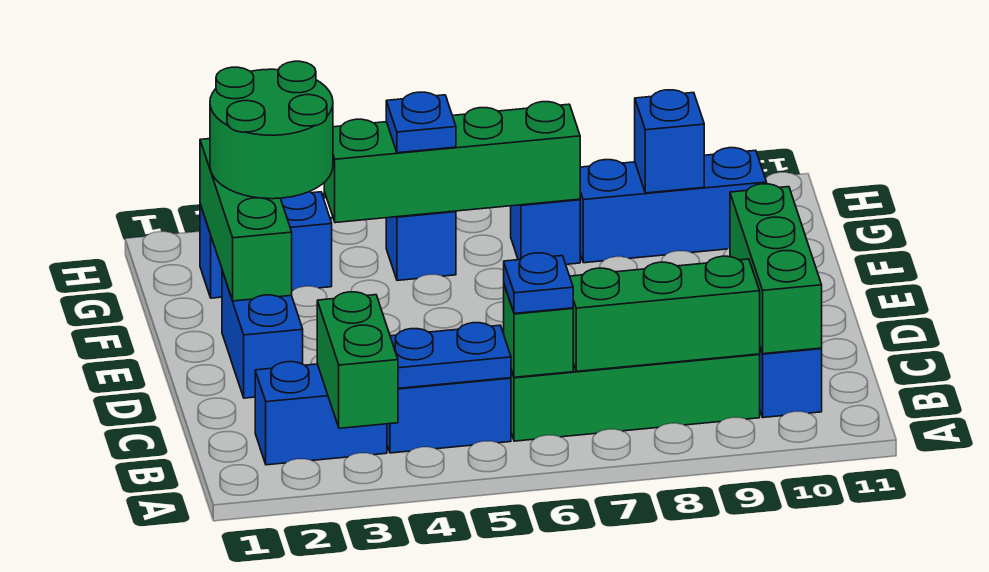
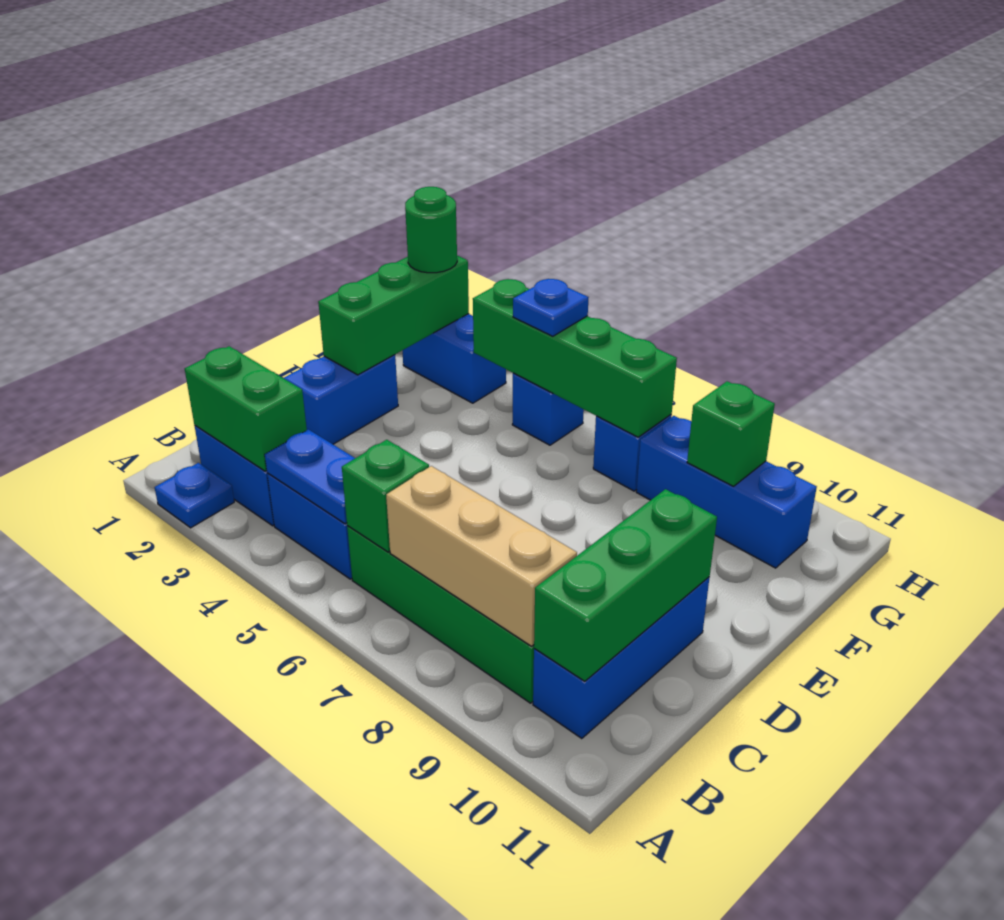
green 1x2 brick [317,292,398,428] -> green 1x2 brick turned to [185,346,307,471]
blue 1x1 plate [504,253,573,314] -> blue 1x1 plate moved to [155,463,234,528]
green 1x3 brick [570,256,760,371] -> tan 1x3 brick [386,466,577,646]
green 2x2 round brick [210,61,333,199] -> green 1x1 round brick [405,187,457,273]
blue 1x1 brick [635,90,704,193] -> green 1x1 brick [687,381,775,486]

